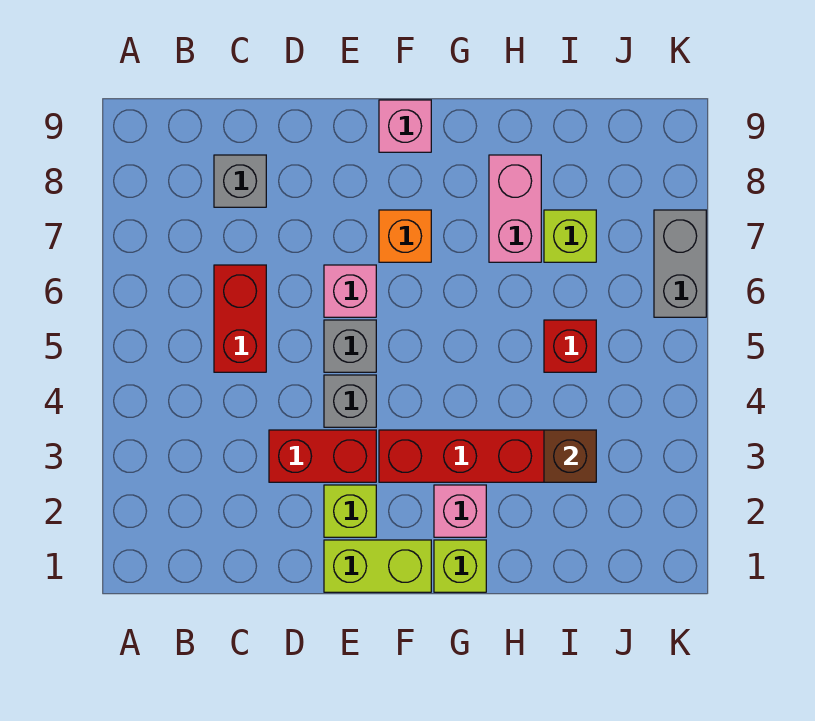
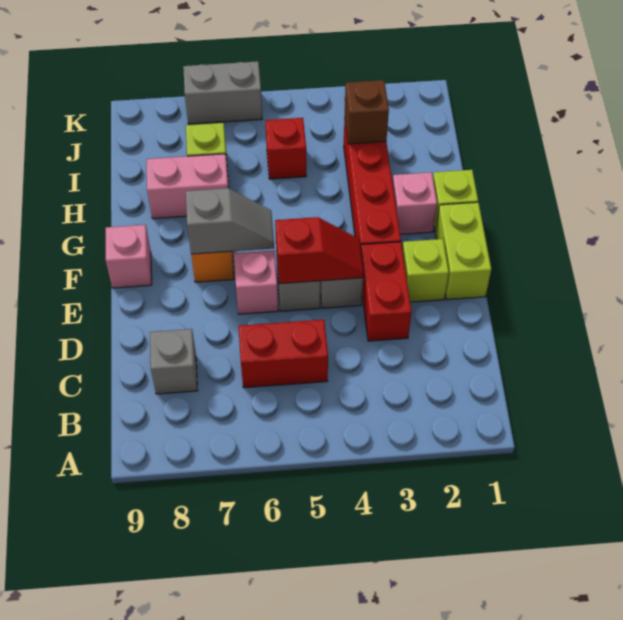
none -> red 1x2 slope [275,217,364,284]
none -> grey 1x2 slope [186,188,274,254]

